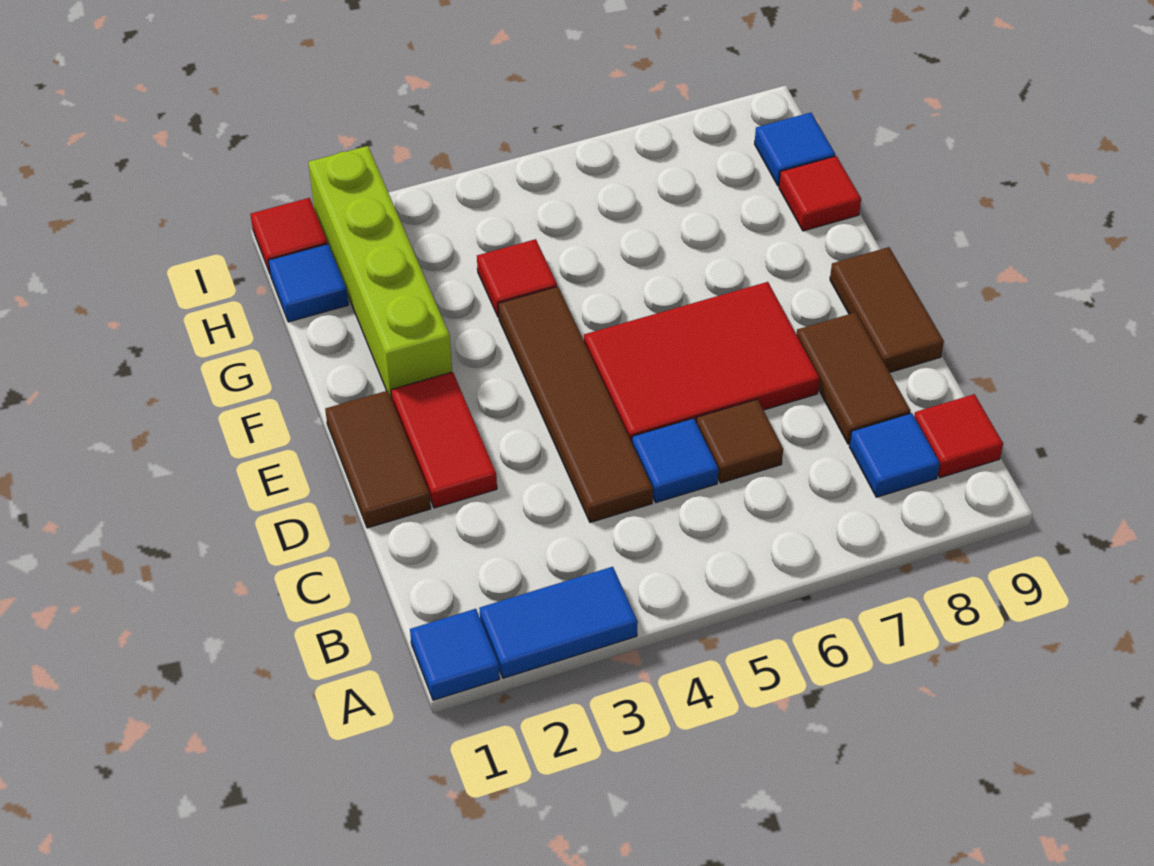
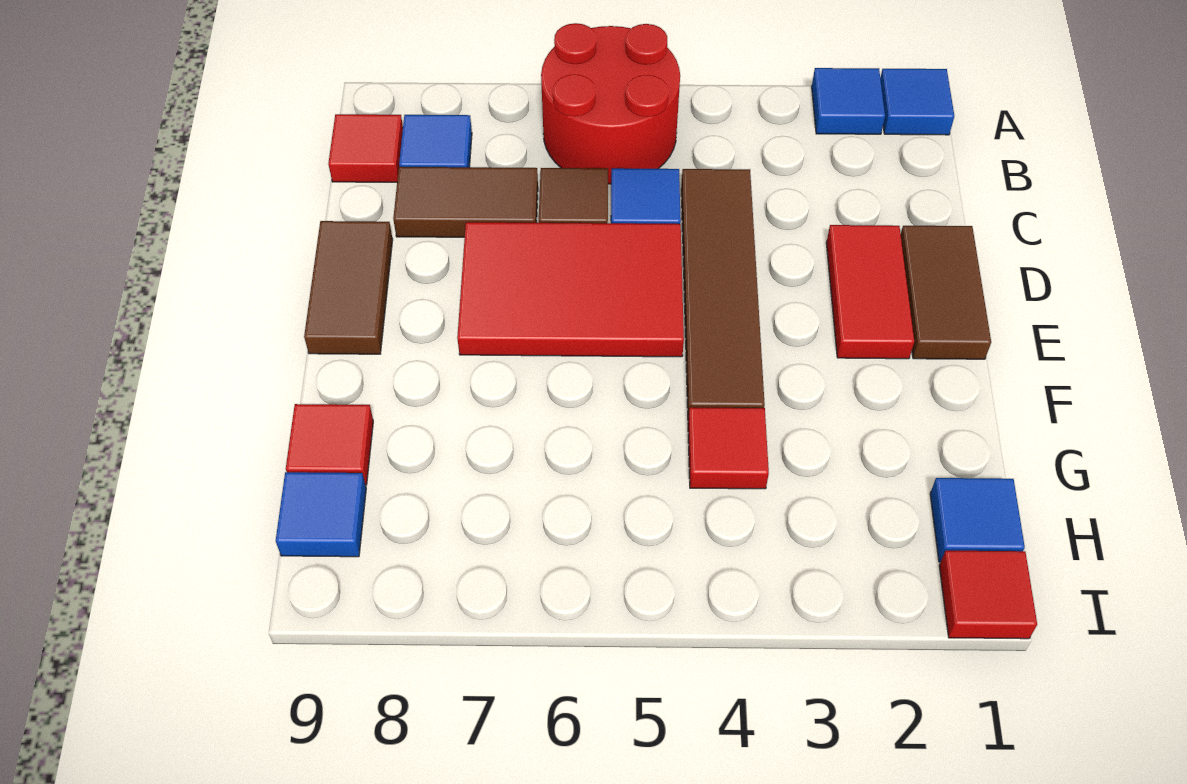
blue 1x2 tile [479,567,638,678] -> blue 1x1 tile [812,68,885,134]
none -> red 2x2 round brick [541,23,680,184]
brown 1x2 tile [797,312,910,444] -> brown 1x2 tile turned to [393,167,538,237]
lime 1x4 brick [308,146,452,400] -> none

